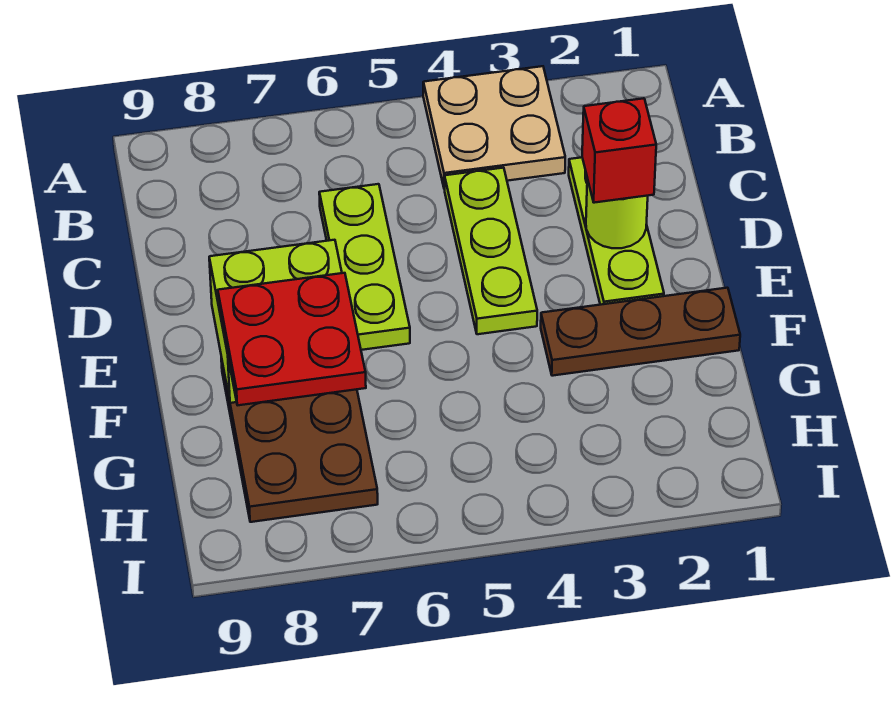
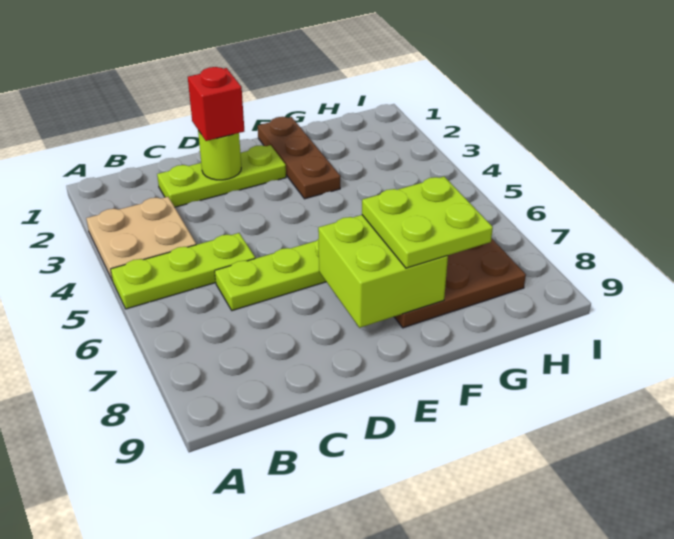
lime 1x3 plate [445,168,537,334] -> lime 1x3 plate moved to [111,233,255,309]
red 2x2 plate [218,273,366,405] -> lime 2x2 plate [362,177,493,268]

